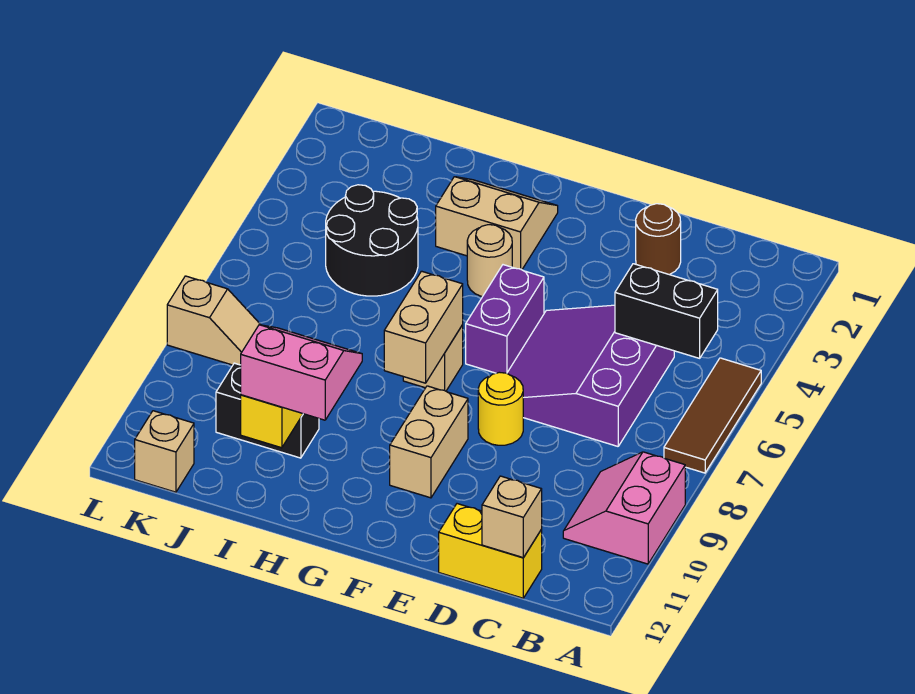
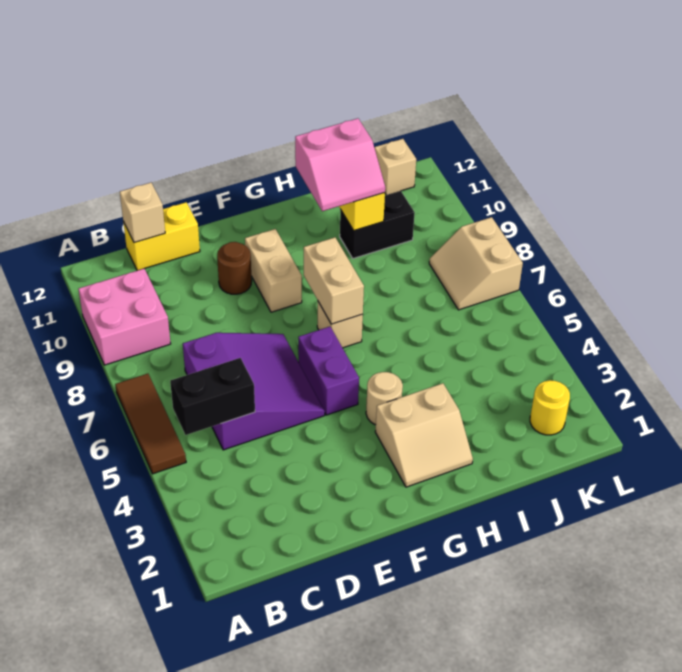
pink 2x2 slope [563,452,685,564] -> pink 2x2 brick [79,269,171,365]
brown 1x1 round brick [636,204,681,275] -> brown 1x1 round brick moved to [217,242,252,294]
yellow 1x1 round brick [478,372,523,445] -> yellow 1x1 round brick moved to [530,380,570,435]
black 2x2 round brick [326,185,418,296] -> none
tan 1x2 slope [167,276,261,365] -> tan 2x2 slope [429,217,523,310]

